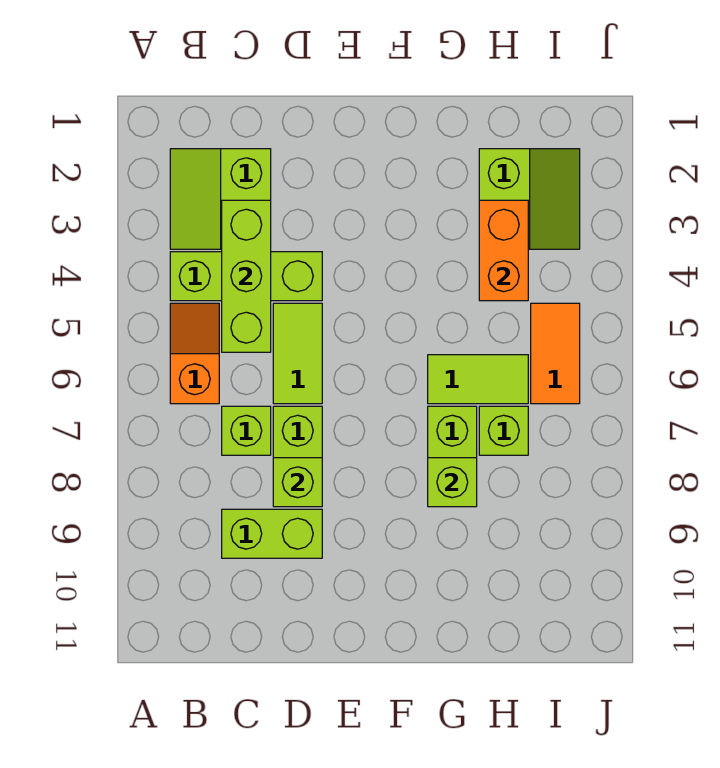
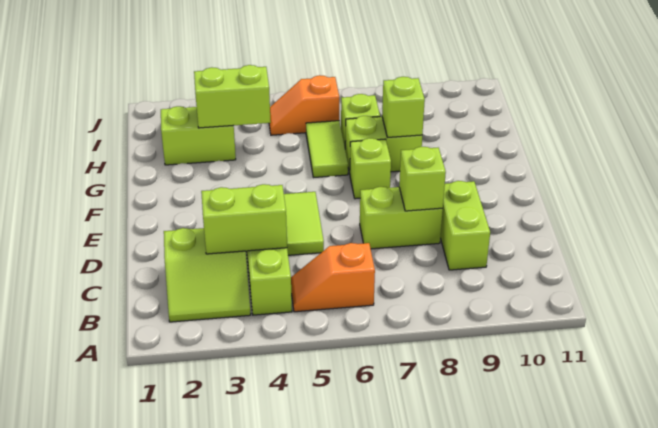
lime 1x3 brick [222,200,271,352] -> lime 1x2 brick [201,184,287,254]
lime 1x1 brick [222,406,271,455] -> lime 1x1 brick moved to [350,138,391,199]
lime 1x2 tile [273,303,322,404] -> lime 1x2 tile turned to [284,192,324,255]
orange 1x2 brick [479,200,528,301] -> lime 1x2 brick [194,65,271,128]
orange 1x2 tile [531,303,580,404] -> orange 1x2 slope [269,75,339,135]

